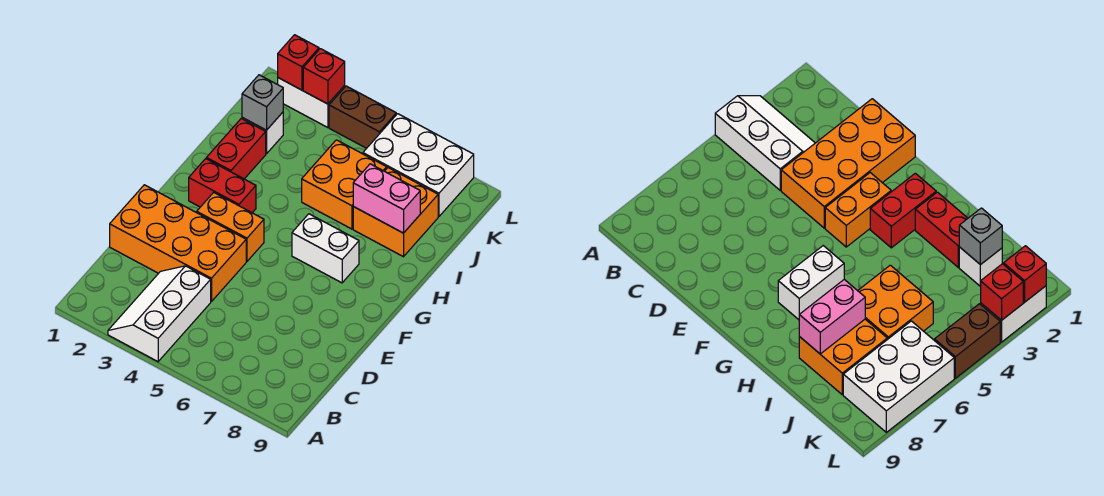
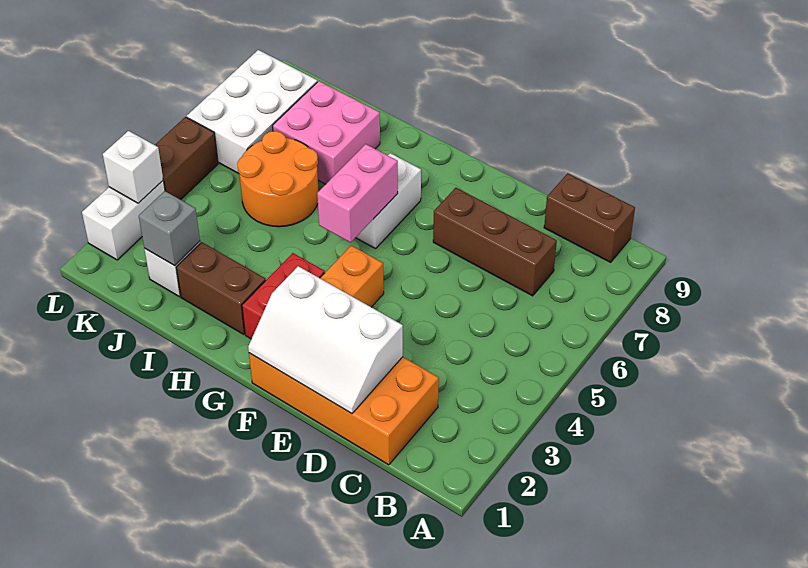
white 2x3 slope [108,266,211,362] -> white 2x3 slope moved to [248,266,403,414]
none -> brown 1x2 brick [544,173,635,262]
none -> brown 1x3 brick [433,188,557,296]
orange 2x4 brick [110,185,246,302] -> orange 2x4 brick turned to [249,353,439,465]
red 1x2 brick [206,119,266,179] -> brown 1x2 brick [176,242,266,335]
orange 2x2 brick [302,140,387,229] -> orange 2x2 round brick [237,131,319,227]
orange 2x2 brick [353,168,438,257] -> pink 2x2 brick [272,81,380,184]
pink 1x2 brick [353,164,420,233] -> pink 1x2 brick moved to [317,144,398,243]
red 1x1 brick [278,35,319,90] -> none
red 1x1 brick [303,49,345,104] -> white 1x1 brick [103,131,163,203]

